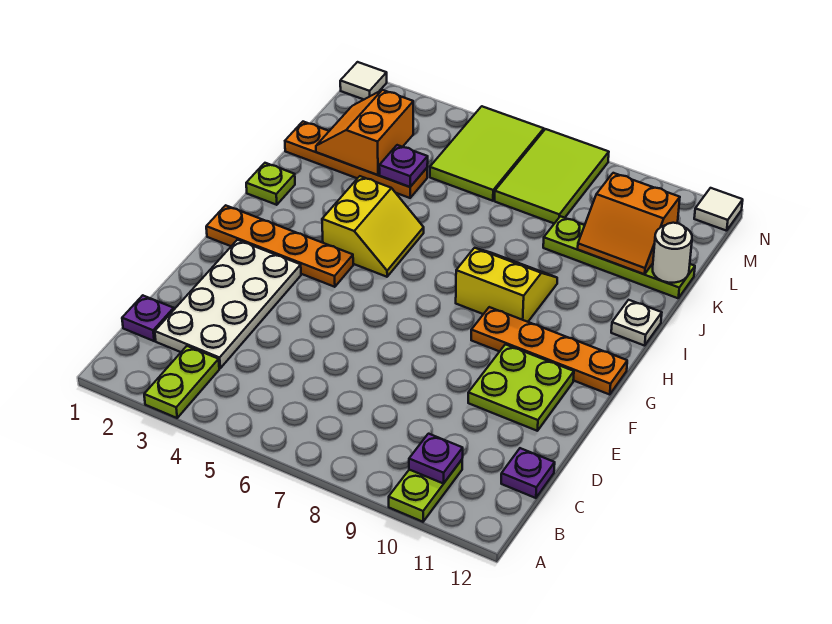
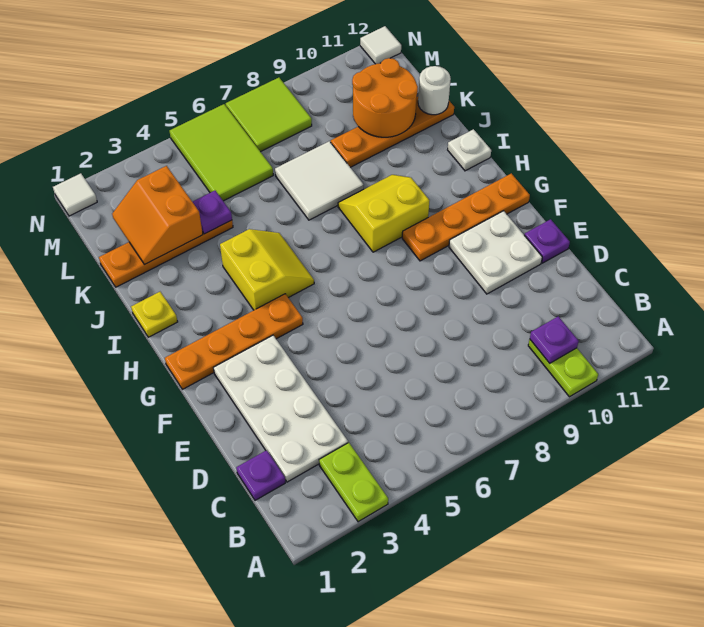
purple 1x1 plate [501,448,555,498] -> purple 1x1 plate moved to [524,219,570,263]
lime 2x2 plate [468,344,574,431] -> white 2x2 plate [449,211,542,294]
lime 1x1 plate [246,163,295,205] -> yellow 1x1 plate [131,292,178,337]
none -> white 2x2 tile [275,141,364,220]
lime 1x4 plate [543,216,695,298] -> orange 1x4 plate [331,97,454,167]
orange 2x2 slope [578,173,680,274] -> orange 2x2 round brick [352,58,418,137]
lime 2x3 tile [495,129,609,224] -> lime 2x2 tile [226,78,312,152]

